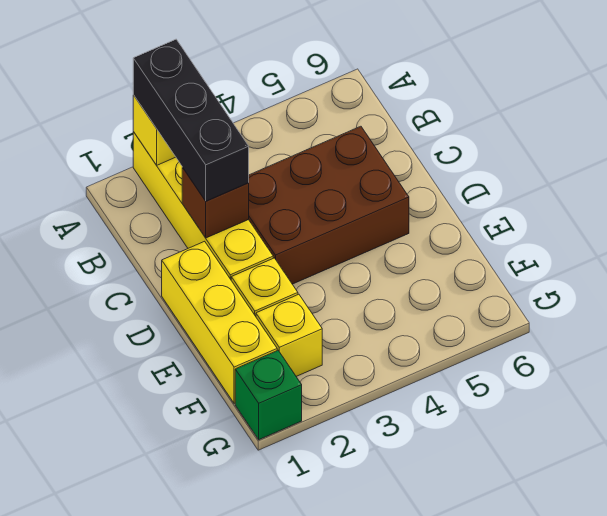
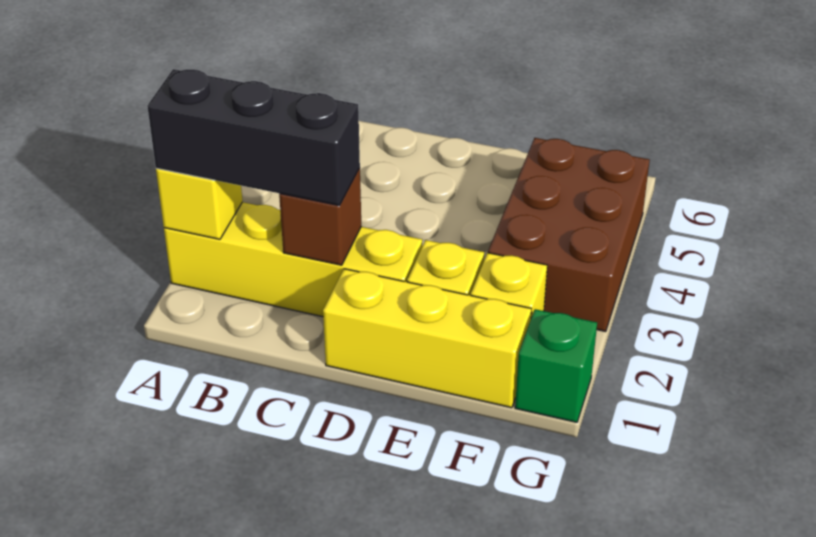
brown 2x3 brick [249,126,409,284] -> brown 2x3 brick moved to [488,138,650,332]

